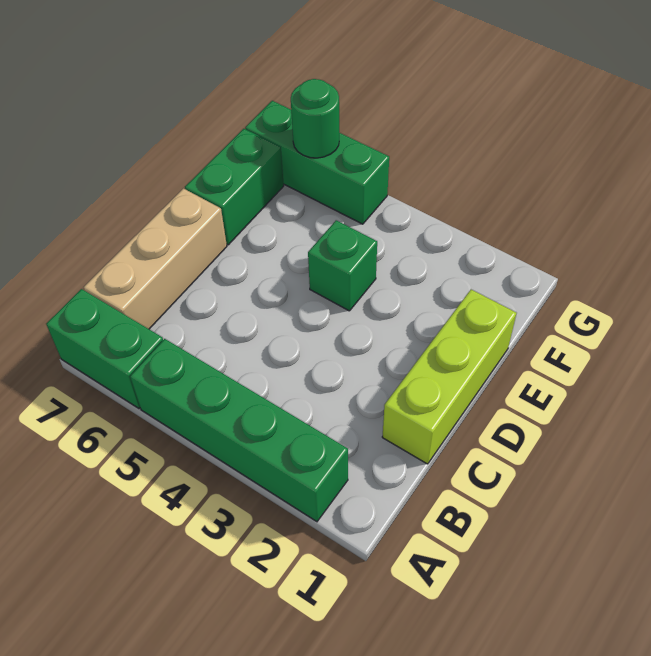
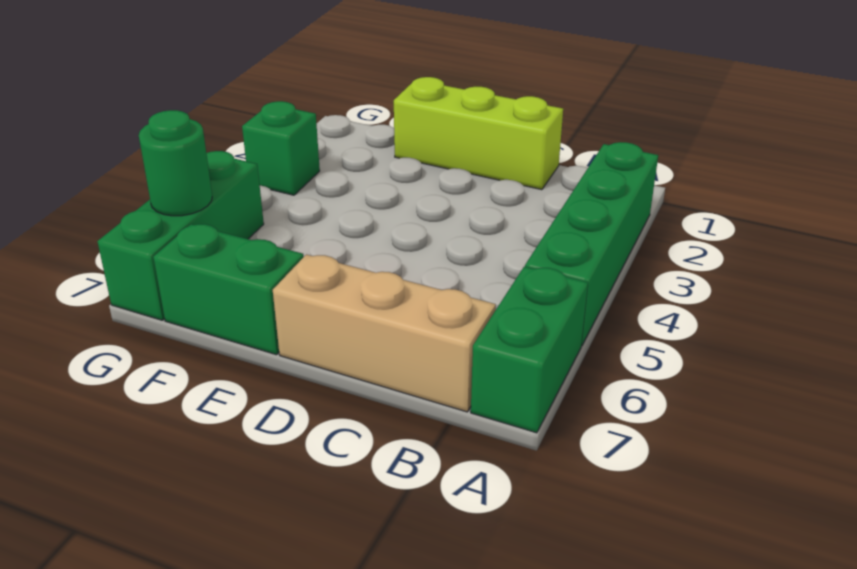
green 1x1 brick [308,220,377,311] -> green 1x1 brick moved to [242,101,320,195]

